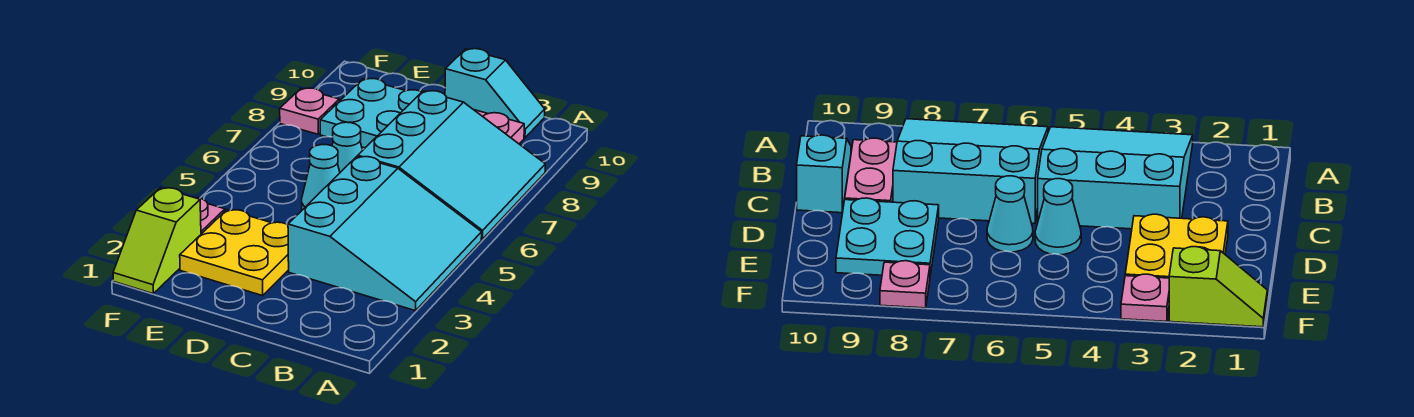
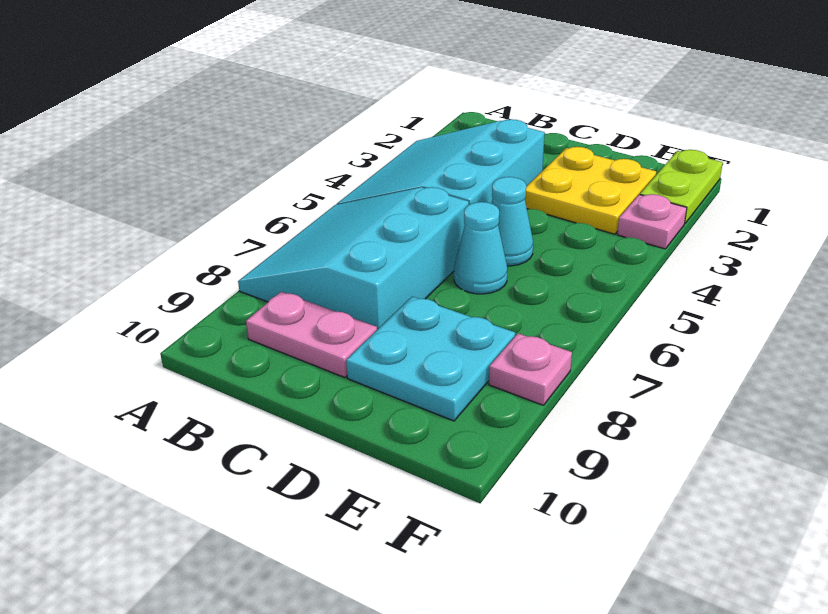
cyan 1x2 slope [445,49,545,138] -> none
lime 1x2 slope [113,188,201,294] -> lime 1x2 plate [640,150,723,223]

